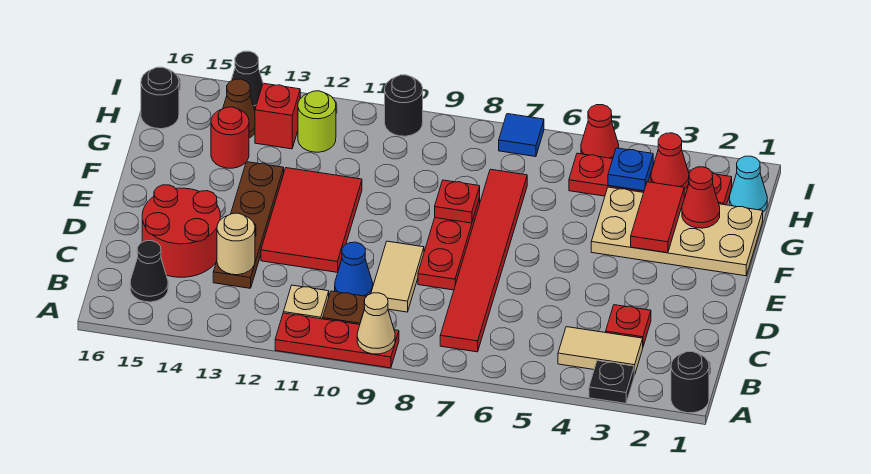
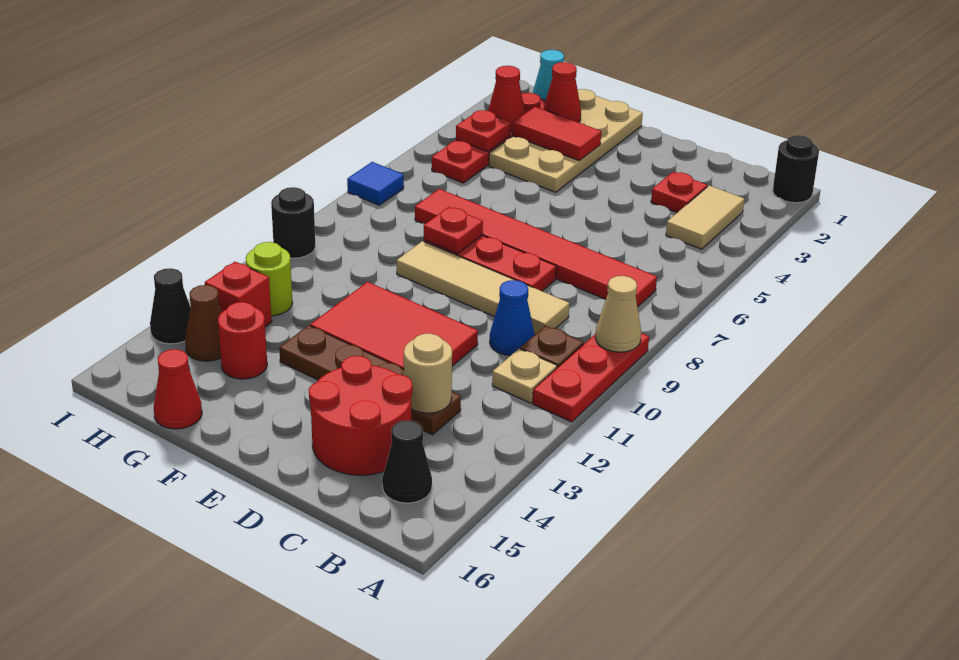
black 1x1 plate [589,361,634,403] -> none
tan 1x2 tile [371,241,424,312] -> tan 1x4 tile [397,241,569,334]
blue 1x1 plate [608,148,653,191] -> red 1x1 plate [456,110,510,152]
black 1x1 round brick [141,67,179,129] -> none
red 1x1 cone [581,105,619,159] -> red 1x1 cone moved to [154,349,202,429]

